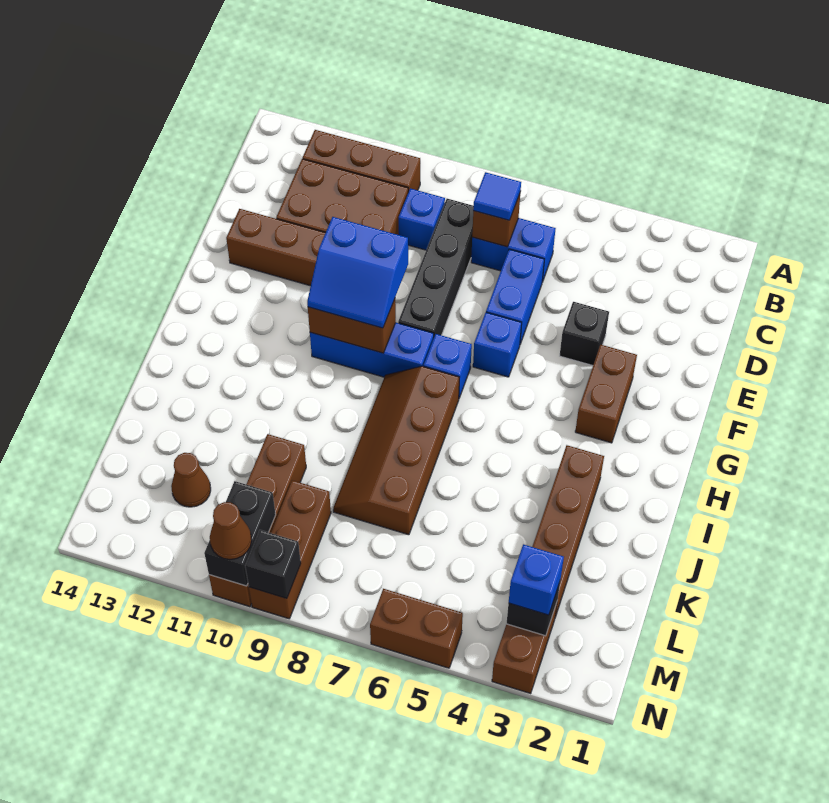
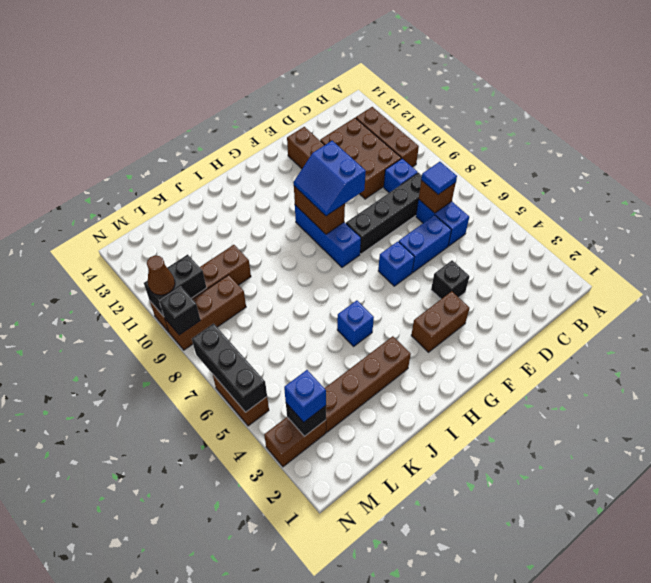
blue 1x1 brick [424,334,472,398] -> blue 1x1 brick moved to [337,300,374,346]
brown 2x4 slope [333,366,459,535] -> none
brown 1x1 cone [171,453,211,507] -> none
none -> black 1x3 brick [192,323,267,412]

